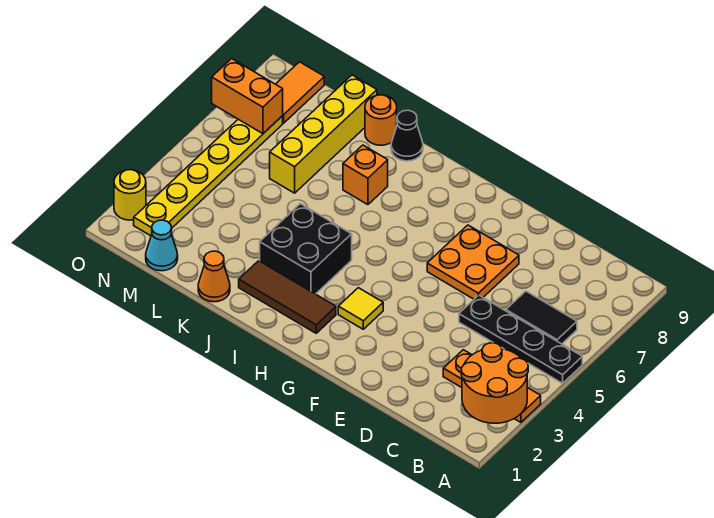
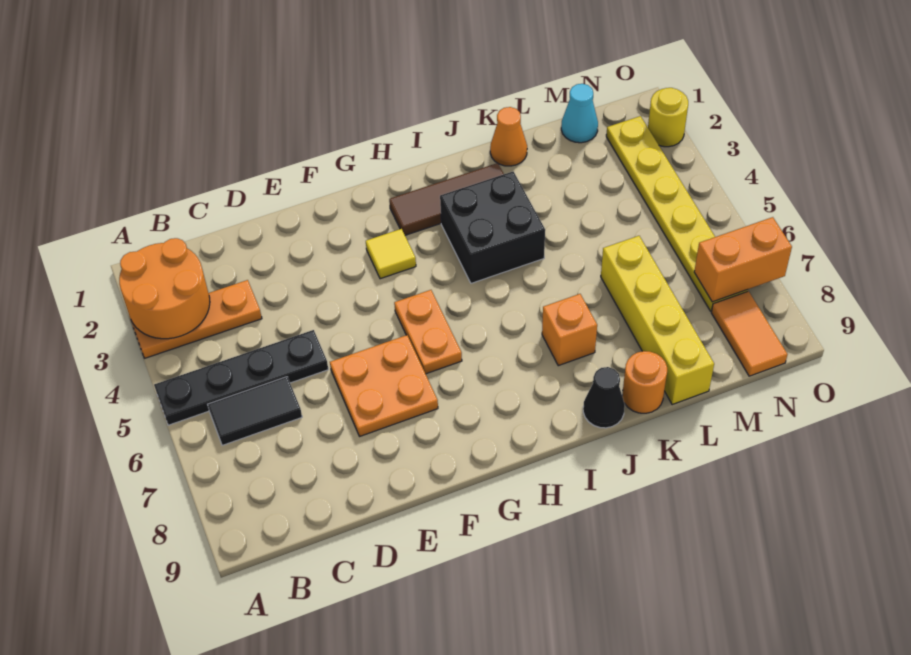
none -> orange 1x2 plate [394,290,462,374]

